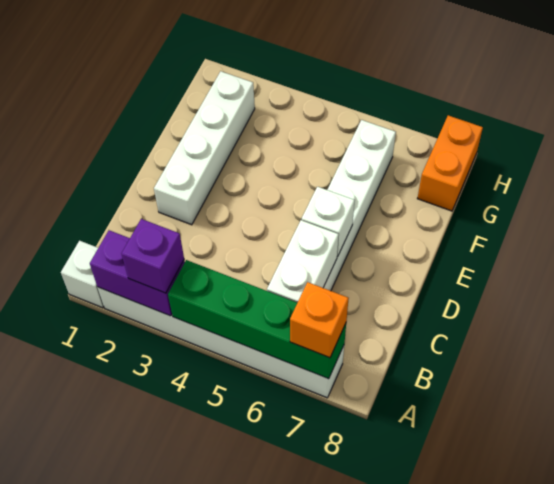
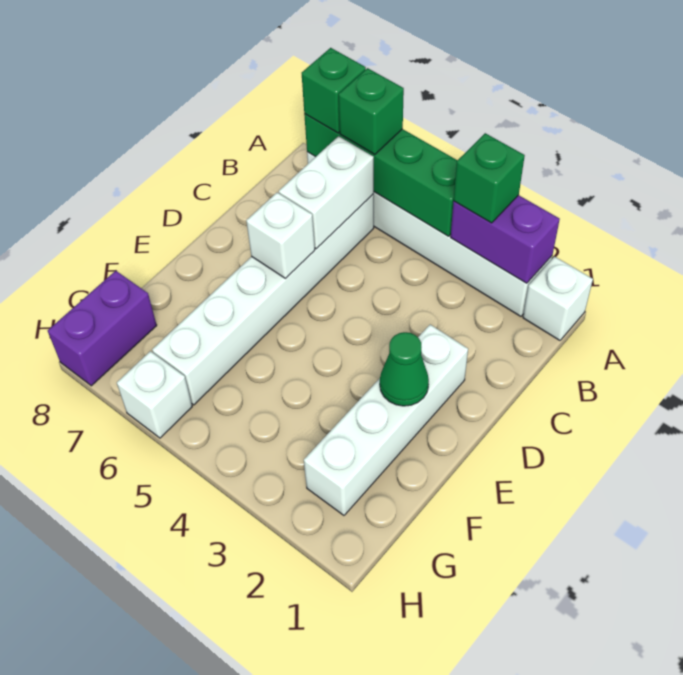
purple 1x1 brick [122,219,184,293] -> green 1x1 brick [454,133,525,223]
none -> green 1x1 brick [339,68,404,155]
orange 1x1 brick [290,282,349,358] -> green 1x1 brick [302,48,366,133]
none -> green 1x1 cone [380,332,429,406]
orange 1x2 brick [417,115,483,211] -> purple 1x2 brick [48,271,157,386]
none -> white 1x1 brick [117,351,192,438]

